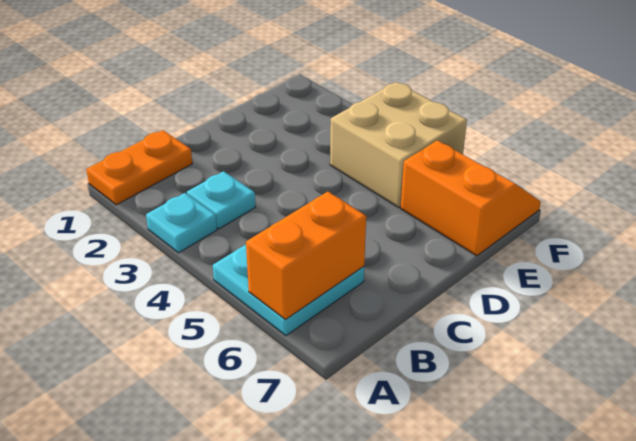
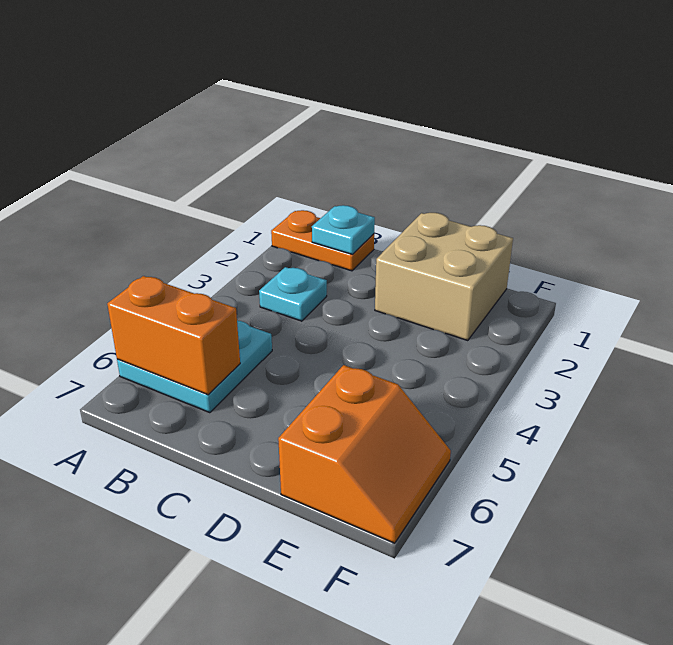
cyan 1x1 plate [146,193,217,253] -> cyan 1x1 plate moved to [312,205,375,254]
tan 2x2 brick [330,82,467,207] -> tan 2x2 brick moved to [375,213,513,341]

